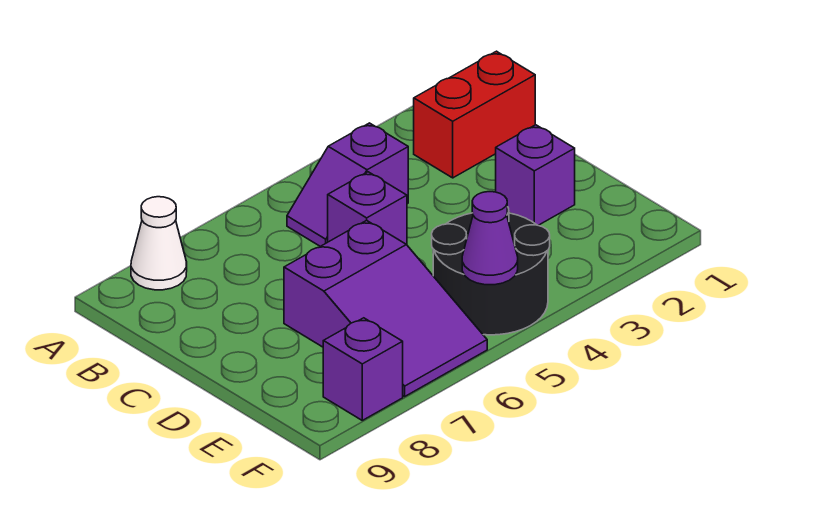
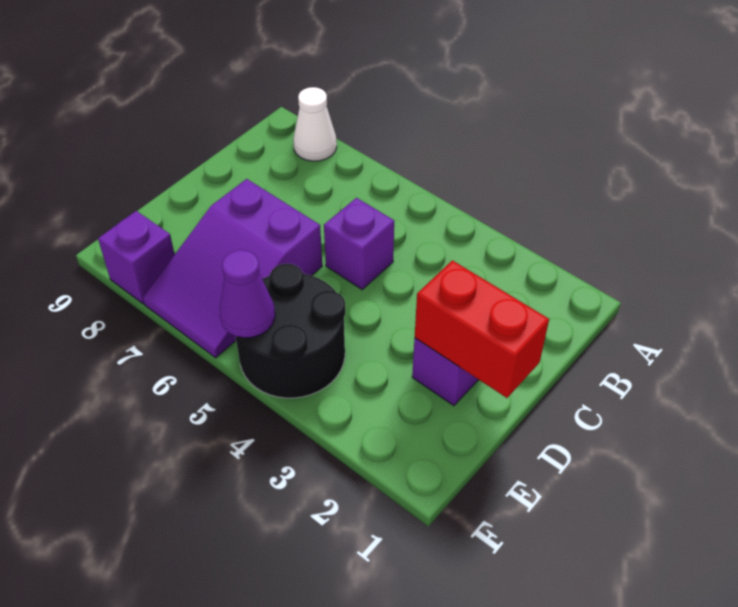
red 1x2 brick [414,51,535,178] -> red 1x2 brick moved to [415,260,549,398]
purple 1x2 slope [287,123,408,246] -> none

